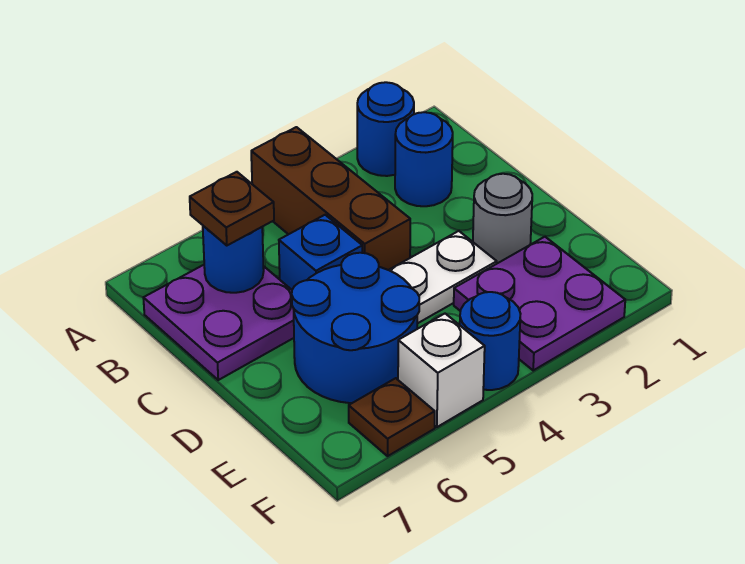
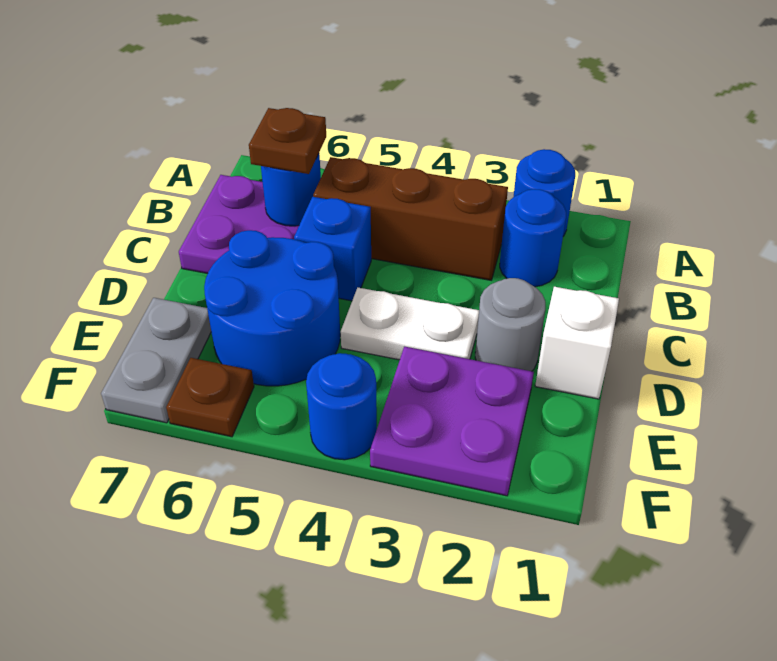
brown 1x3 brick [251,127,410,270] -> brown 1x3 brick turned to [313,157,508,280]
none -> grey 1x2 plate [101,298,211,423]
white 1x1 brick [398,314,485,427] -> white 1x1 brick moved to [535,287,619,399]

